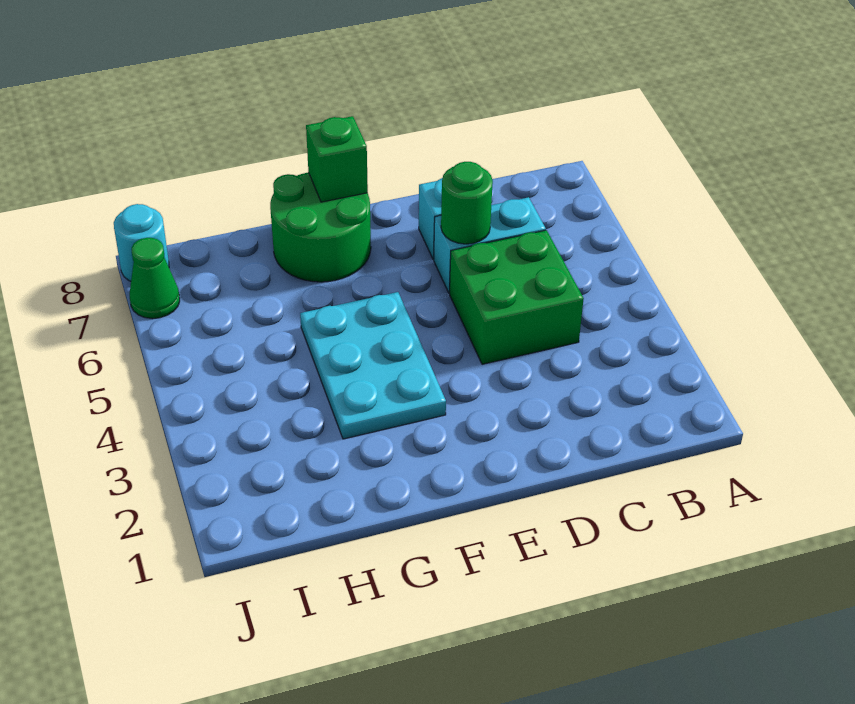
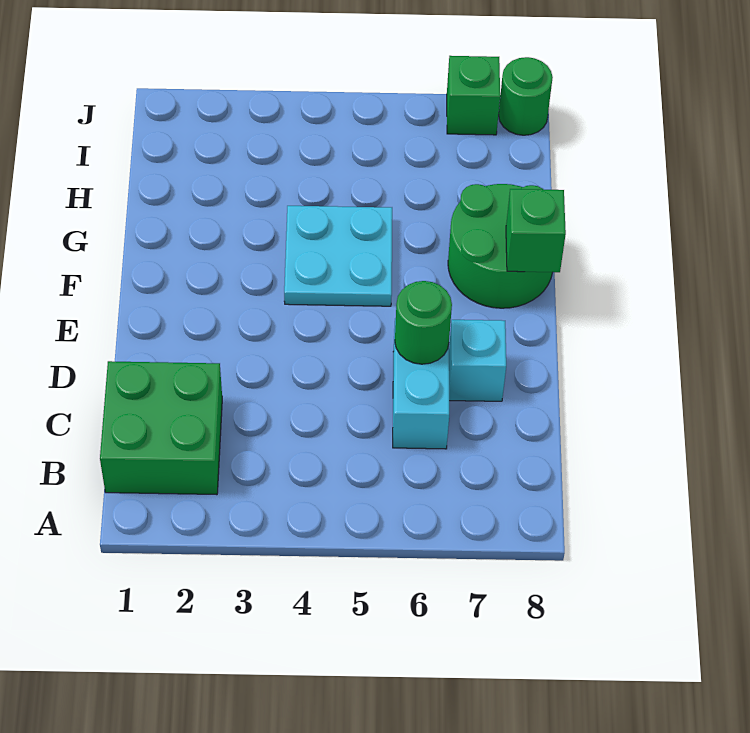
green 2x2 brick [450,230,584,364] -> green 2x2 brick moved to [100,361,222,495]
cyan 2x3 plate [300,292,446,439] -> cyan 2x2 plate [284,206,392,306]
green 1x1 cone [130,238,180,319] -> green 1x1 brick [447,56,500,135]
cyan 1x1 round brick [114,204,169,281] -> green 1x1 round brick [499,57,553,135]

